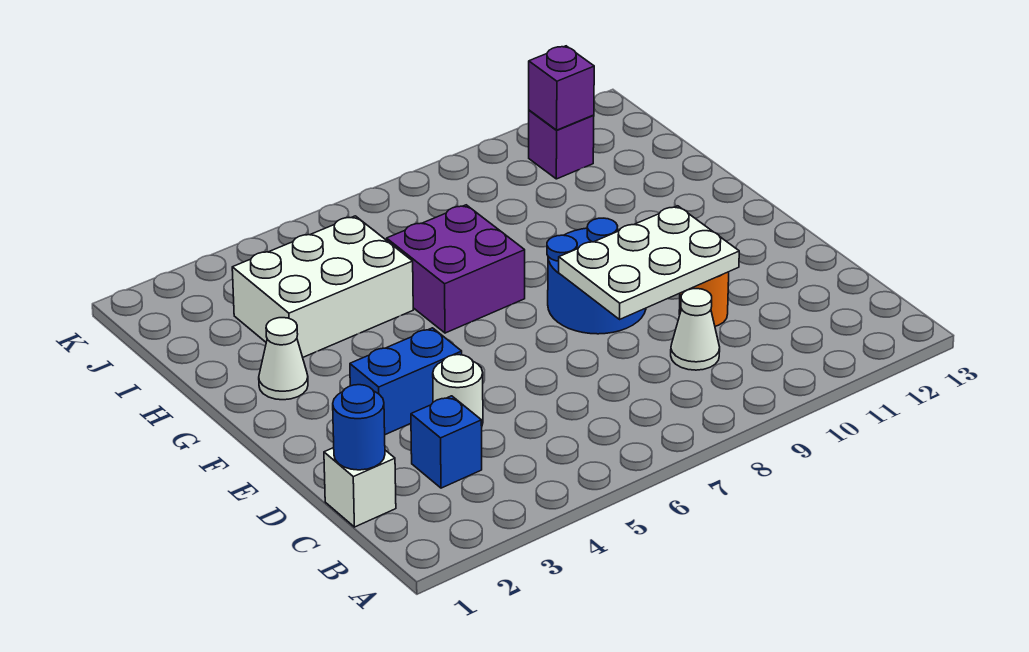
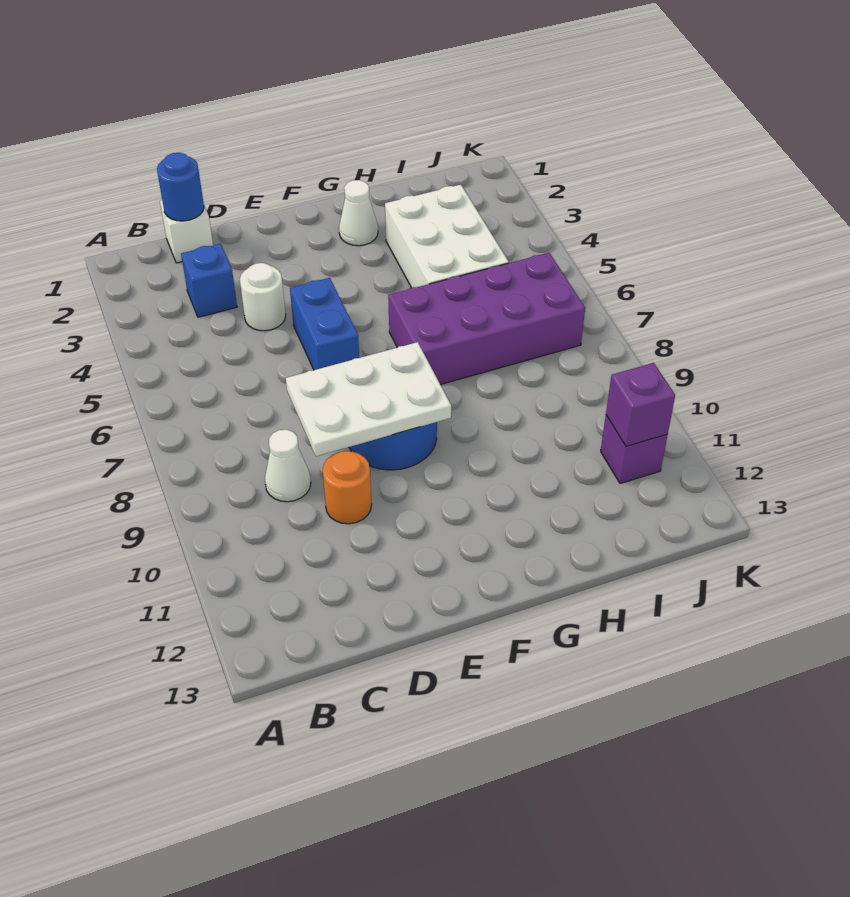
white 2x3 plate [559,206,739,319] -> white 2x3 plate turned to [286,342,451,456]
blue 1x2 brick [350,328,462,435] -> blue 1x2 brick moved to [290,278,359,370]
purple 2x2 brick [387,205,525,333] -> purple 2x4 brick [388,253,585,385]

